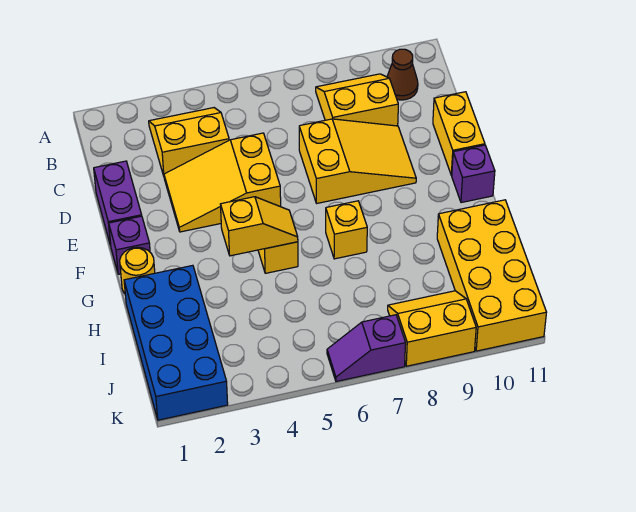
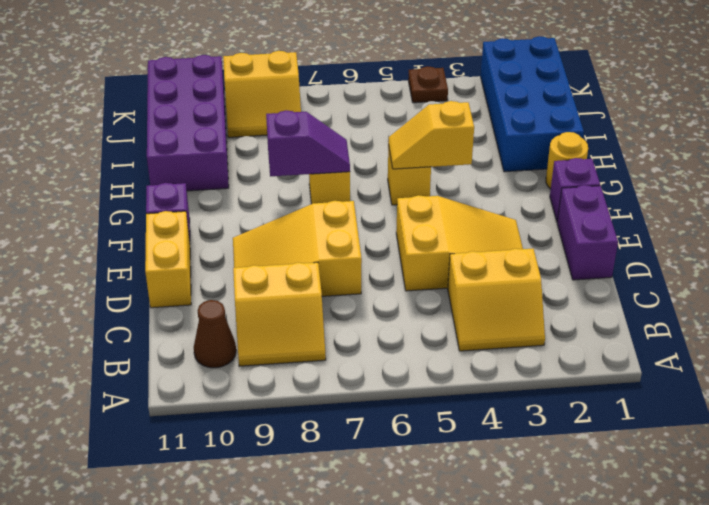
yellow 2x4 brick [437,200,546,351] -> purple 2x4 brick [147,55,229,191]
none -> brown 1x1 plate [408,66,448,103]
purple 1x2 slope [327,315,406,382] -> purple 1x2 slope moved to [266,111,350,176]

